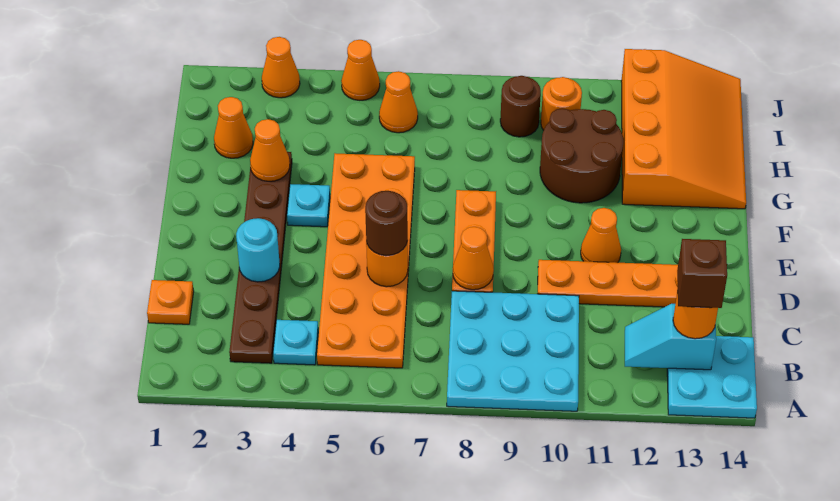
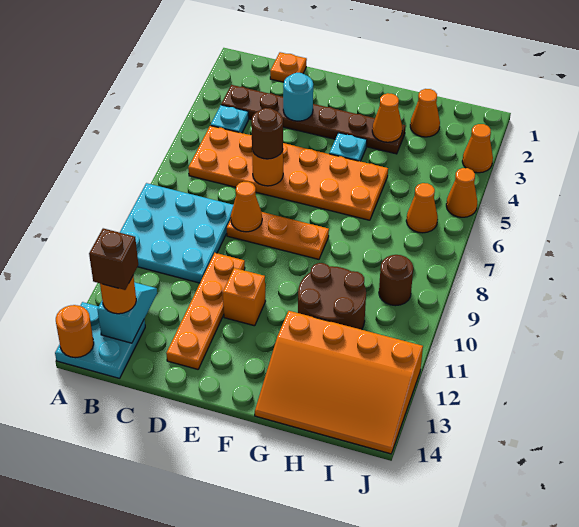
orange 1x1 cone [581,208,621,263] -> orange 1x1 brick [223,268,266,326]
orange 1x1 round brick [541,77,582,130] -> orange 1x1 round brick moved to [56,305,94,358]

